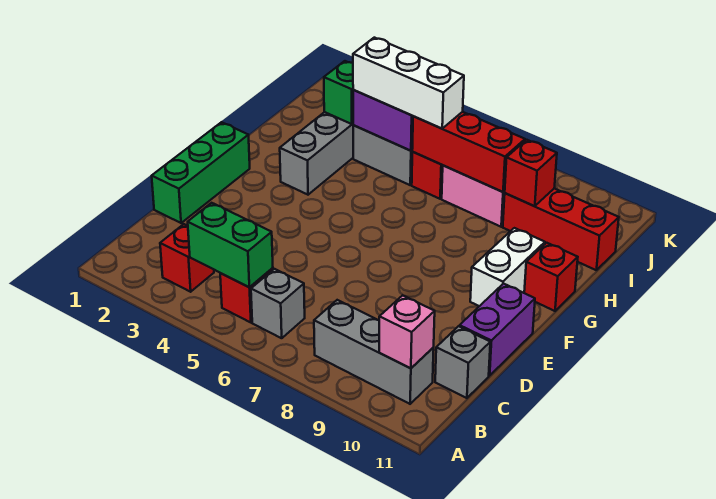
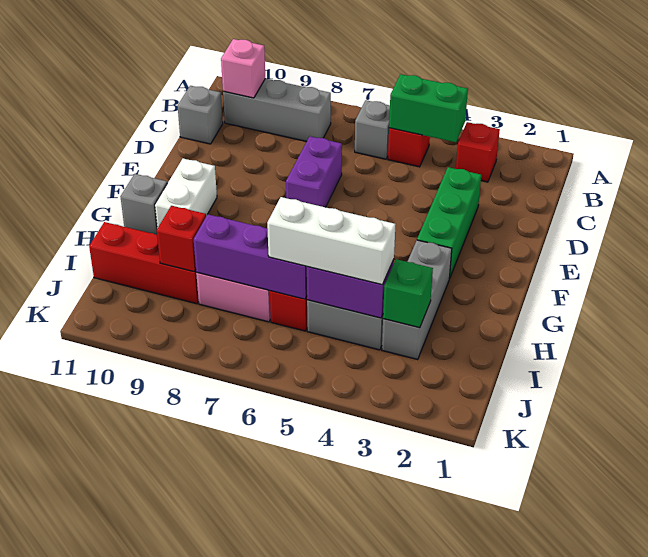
green 1x3 brick [152,122,250,223] -> green 1x3 brick moved to [417,167,481,278]
purple 1x2 brick [460,284,535,376] -> purple 1x2 brick moved to [286,136,342,207]
red 1x1 brick [524,243,578,311] -> grey 1x1 brick [120,174,167,235]
red 1x3 brick [412,112,525,192] -> purple 1x3 brick [194,214,307,299]

